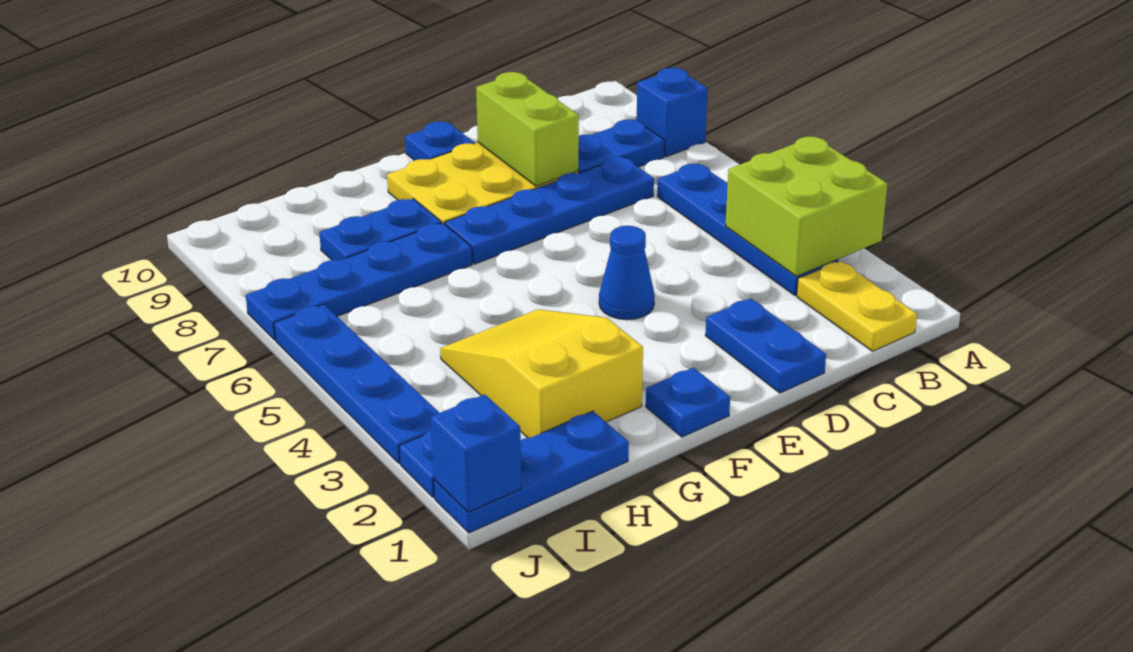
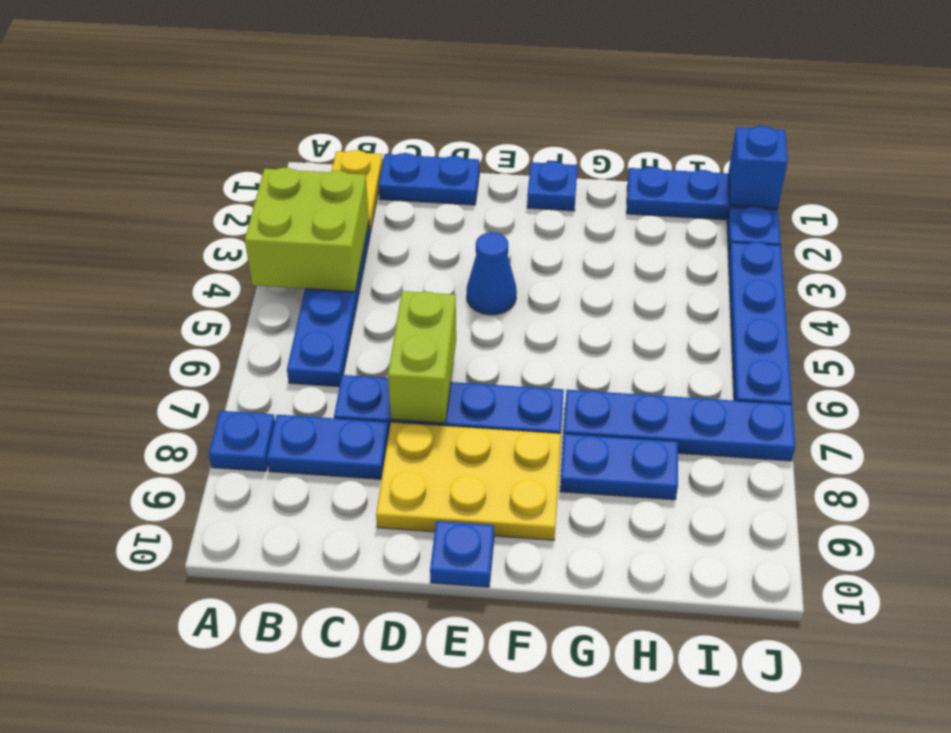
blue 1x1 brick [637,68,708,157] -> blue 1x1 plate [209,411,275,471]
blue 1x2 plate [705,299,826,393] -> blue 1x2 plate turned to [378,153,479,205]
lime 1x2 brick [476,72,579,186] -> lime 1x2 brick moved to [388,291,456,423]
yellow 2x3 slope [440,309,643,438] -> none

